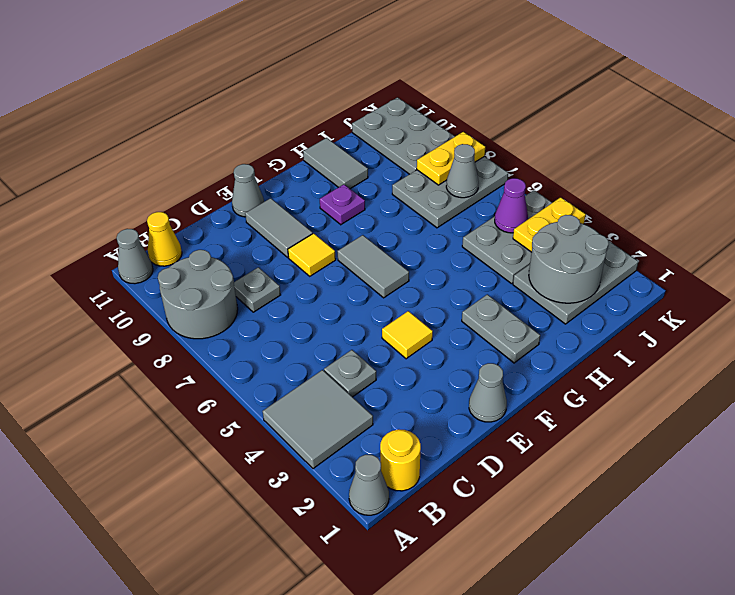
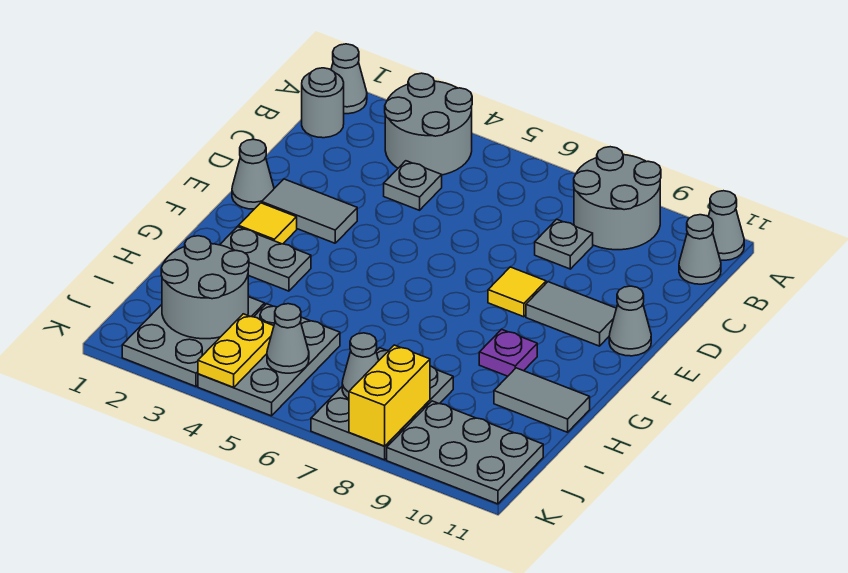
grey 2x2 tile [263,370,373,469] -> grey 2x2 round brick [385,73,472,175]
yellow 1x1 round brick [380,429,421,491] -> grey 1x1 round brick [302,68,344,138]
yellow 1x1 cone [147,212,182,266] -> grey 1x1 cone [679,215,721,284]
yellow 1x1 tile [382,311,433,359] -> yellow 1x1 tile moved to [238,203,297,244]
grey 1x2 tile [338,235,409,298] -> grey 1x2 tile moved to [262,179,357,243]
purple 1x1 cone [495,178,528,233] -> grey 1x1 cone [267,304,309,373]
yellow 1x2 plate [417,132,485,185] -> yellow 1x2 brick [349,345,430,446]

